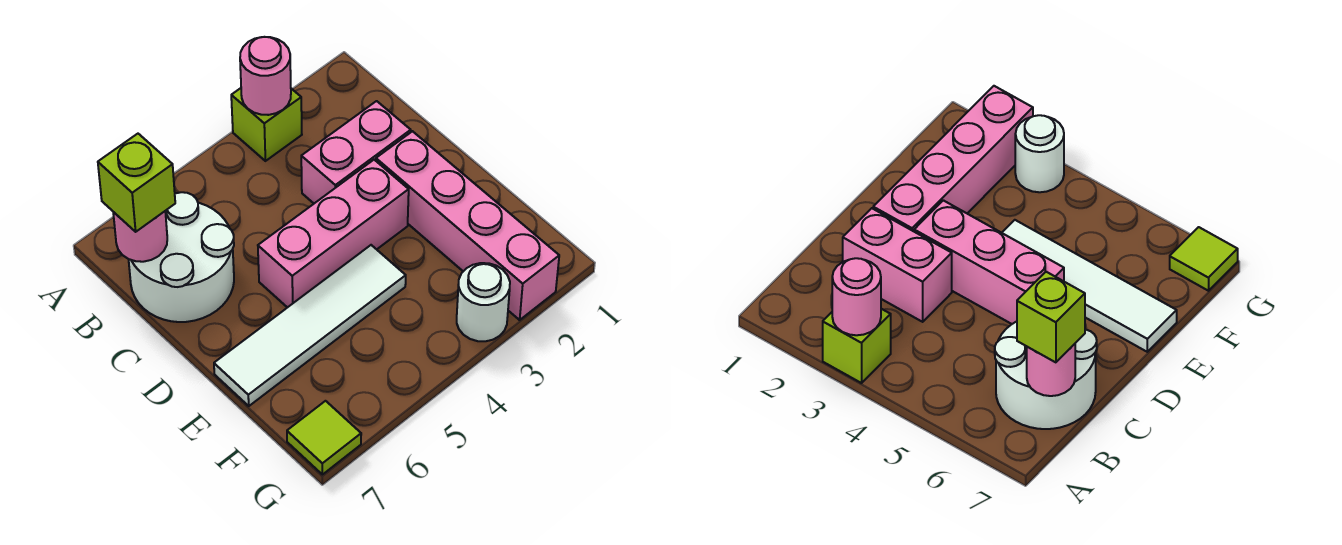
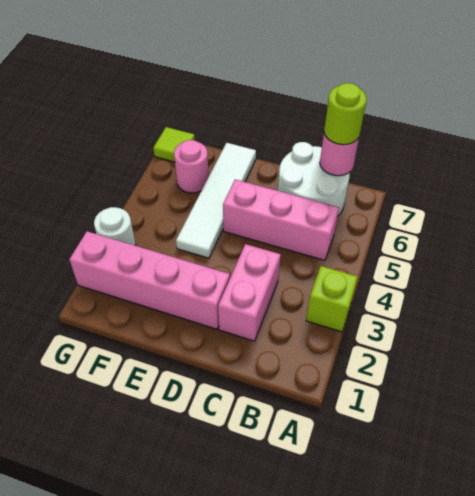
pink 1x1 round brick [240,37,291,115] -> pink 1x1 round brick moved to [174,140,209,193]
lime 1x1 brick [98,134,175,232] -> lime 1x1 round brick [324,83,367,145]
pink 1x3 brick [258,160,409,308] -> pink 1x3 brick turned to [223,179,339,260]

